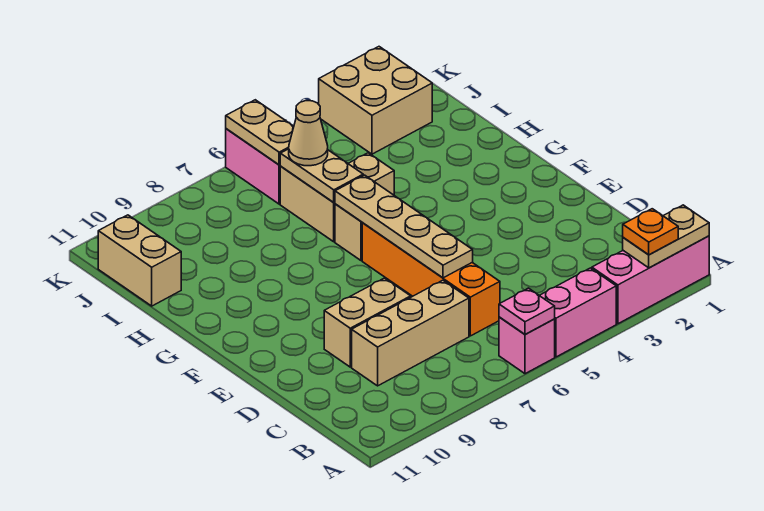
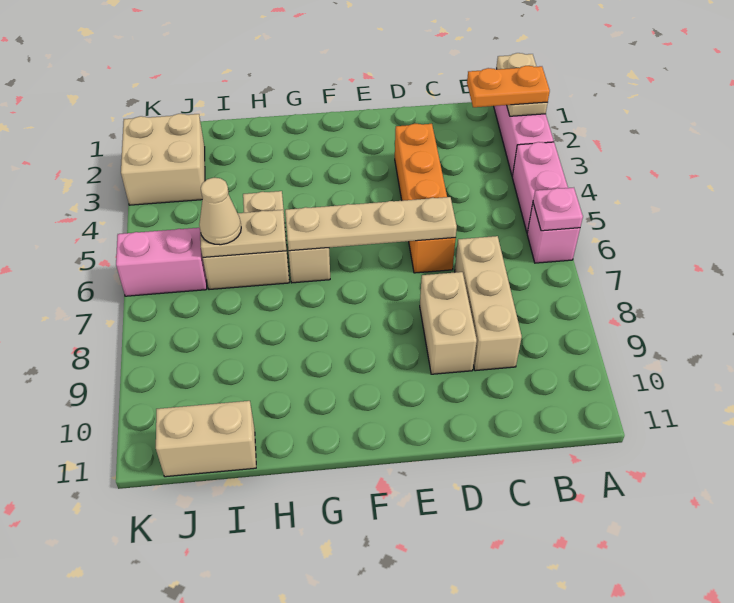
orange 1x1 plate [623,209,678,255] -> orange 1x2 plate [467,66,550,107]
orange 1x4 brick [362,223,500,336] -> orange 1x4 brick turned to [395,124,456,273]
tan 1x2 plate [226,100,294,165] -> none

